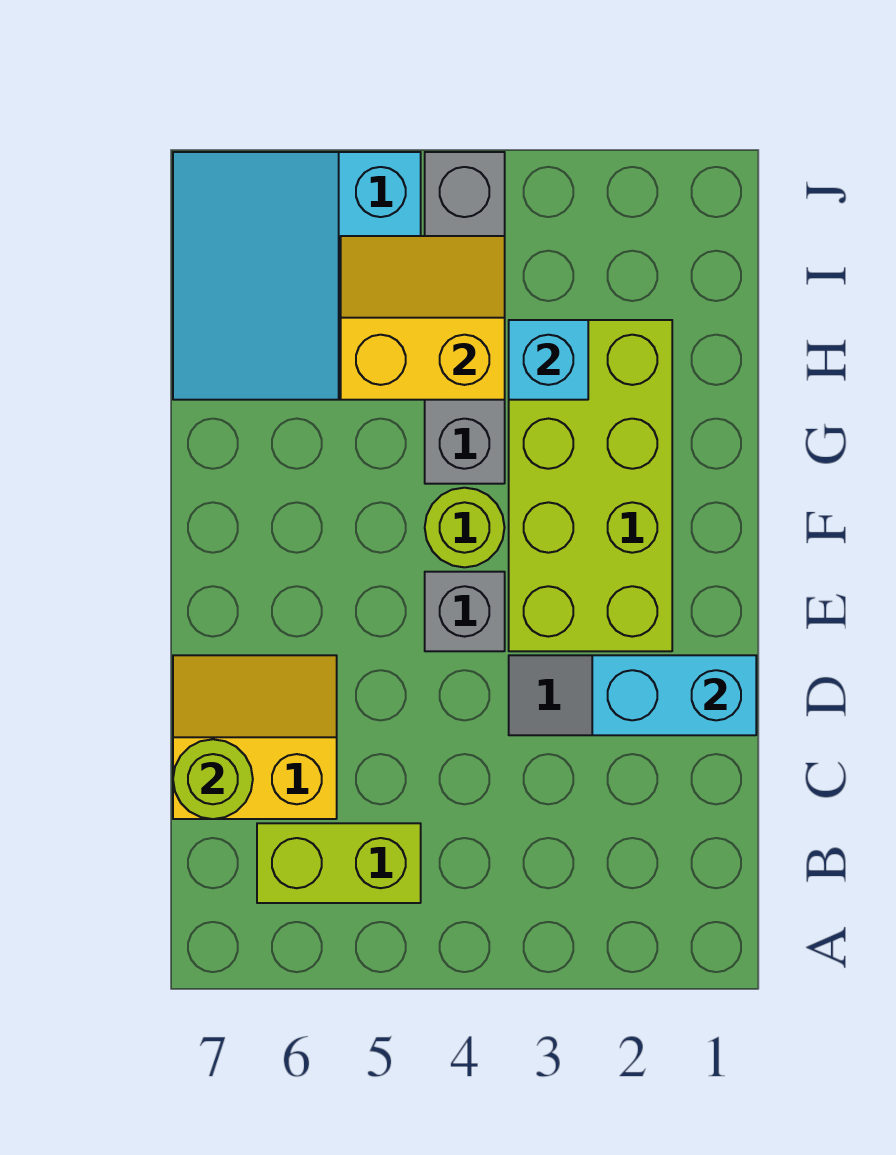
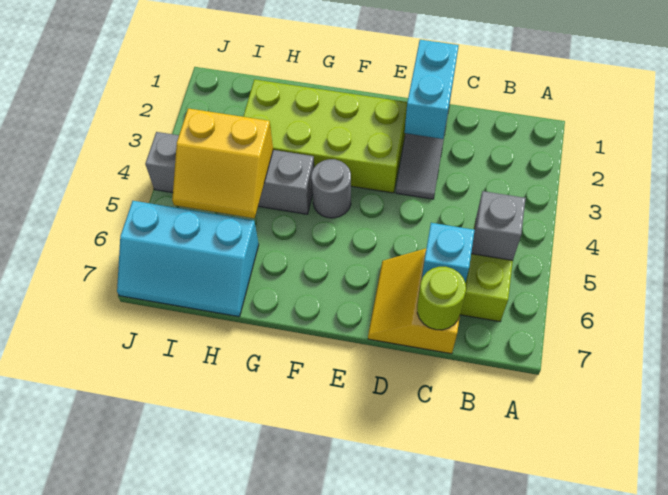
grey 1x1 brick [425,572,505,651] -> grey 1x1 brick moved to [471,191,526,260]
lime 1x1 round brick [425,488,505,567] -> grey 1x1 round brick [311,159,351,218]
cyan 1x1 brick [509,320,588,400] -> cyan 1x1 brick moved to [422,223,475,283]
yellow 2x2 slope [341,236,505,400] -> yellow 2x2 slope turned to [172,108,273,218]
cyan 3x3 slope [173,152,421,400] -> cyan 2x3 slope [117,201,259,317]

